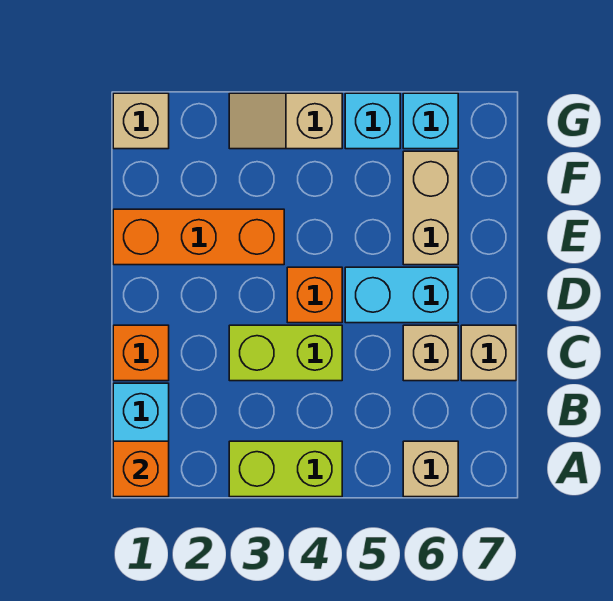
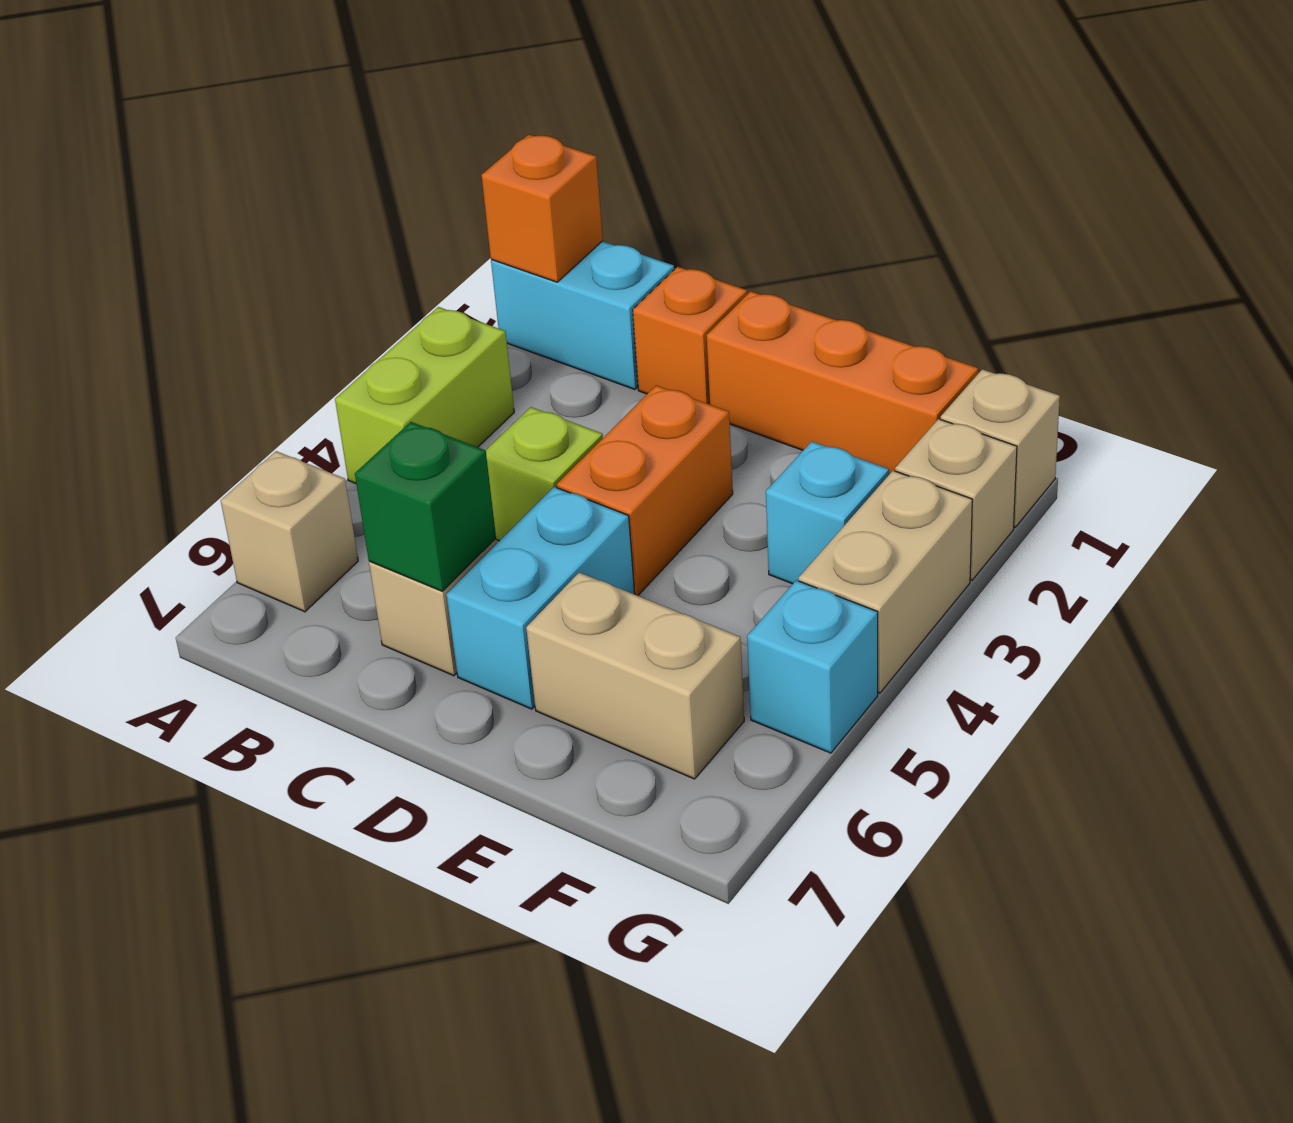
lime 1x2 brick [229,325,342,381] -> lime 1x1 brick [486,407,603,541]
none -> green 1x1 brick [355,422,496,591]
tan 1x1 brick [461,325,516,381] -> tan 1x1 brick moved to [895,419,1017,580]
orange 1x1 brick [287,267,342,323] -> orange 1x2 brick [557,385,733,596]
orange 1x3 brick [113,209,284,265] -> orange 1x3 brick turned to [707,291,978,474]
tan 1x2 slope [229,93,342,149] -> tan 1x2 brick [799,471,972,693]
cyan 1x1 brick [403,93,458,149] -> cyan 1x1 brick moved to [766,441,889,584]

